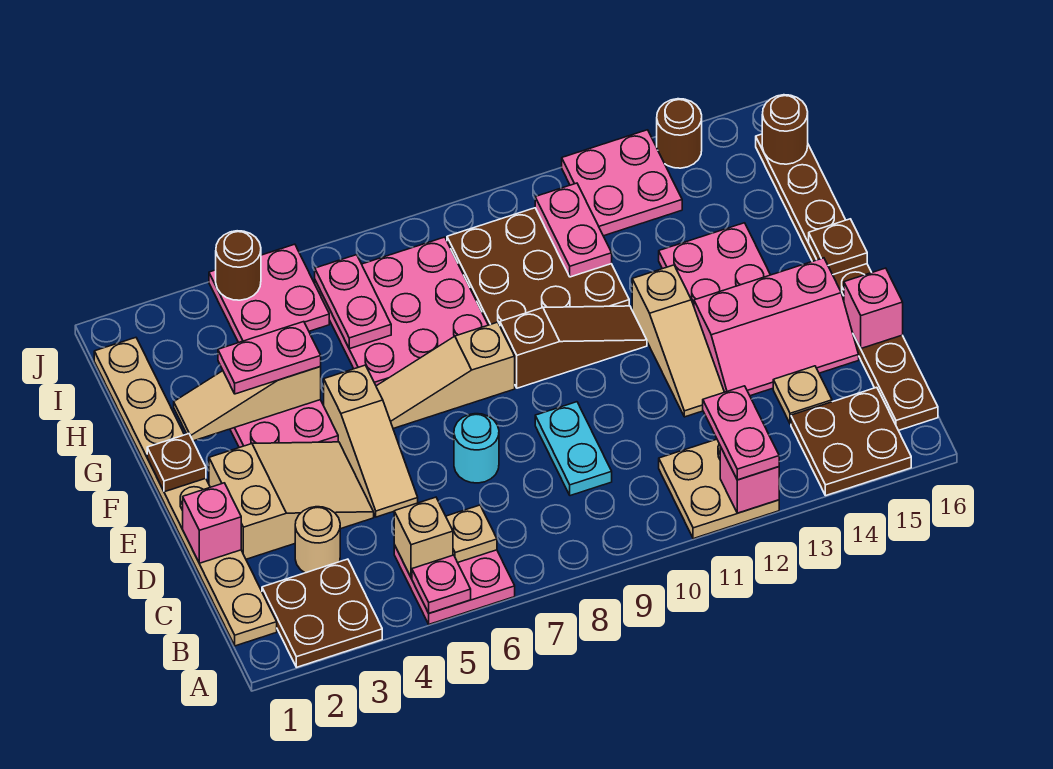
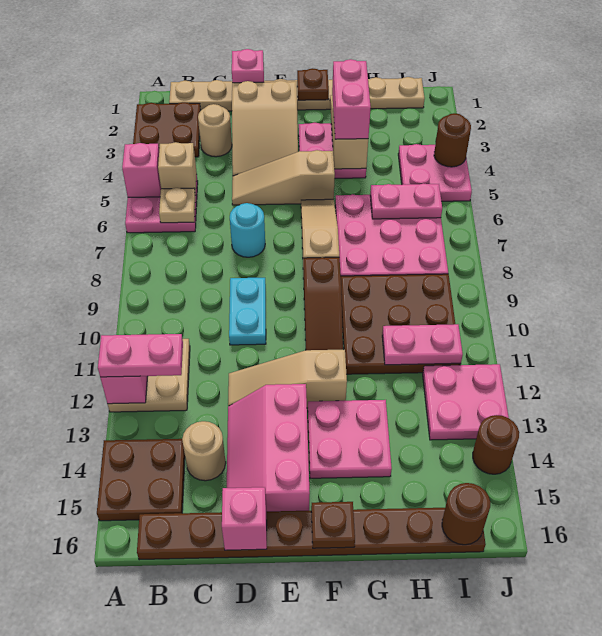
pink 1x1 plate [412,555,471,613] -> pink 1x1 brick [122,143,161,197]
cyan 1x2 plate [535,402,612,496] -> cyan 1x2 plate turned to [229,278,266,345]
tan 1x1 plate [773,366,832,424] -> tan 1x1 round brick [182,421,226,481]
pink 1x2 plate [218,322,321,394] -> pink 1x2 brick [332,59,371,139]

